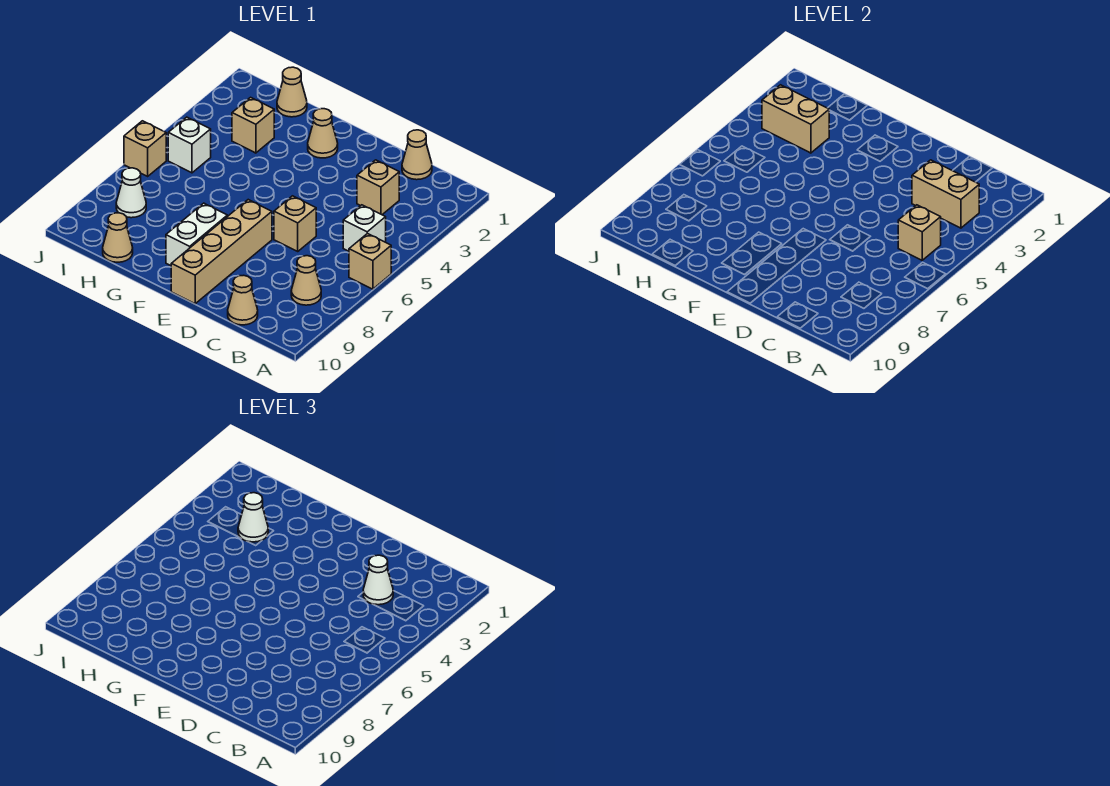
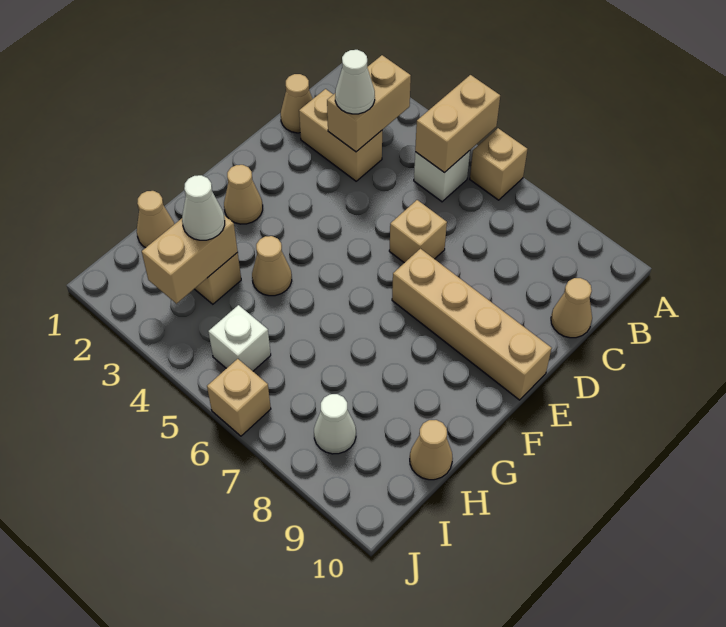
tan 1x1 brick [898,205,941,260] -> tan 1x2 brick [415,75,500,172]
tan 1x1 cone [291,256,321,305] -> tan 1x1 cone moved to [252,236,292,296]
tan 1x1 brick [357,160,399,215] -> tan 1x2 brick [299,89,382,181]
white 1x2 brick [166,203,227,266] -> none

